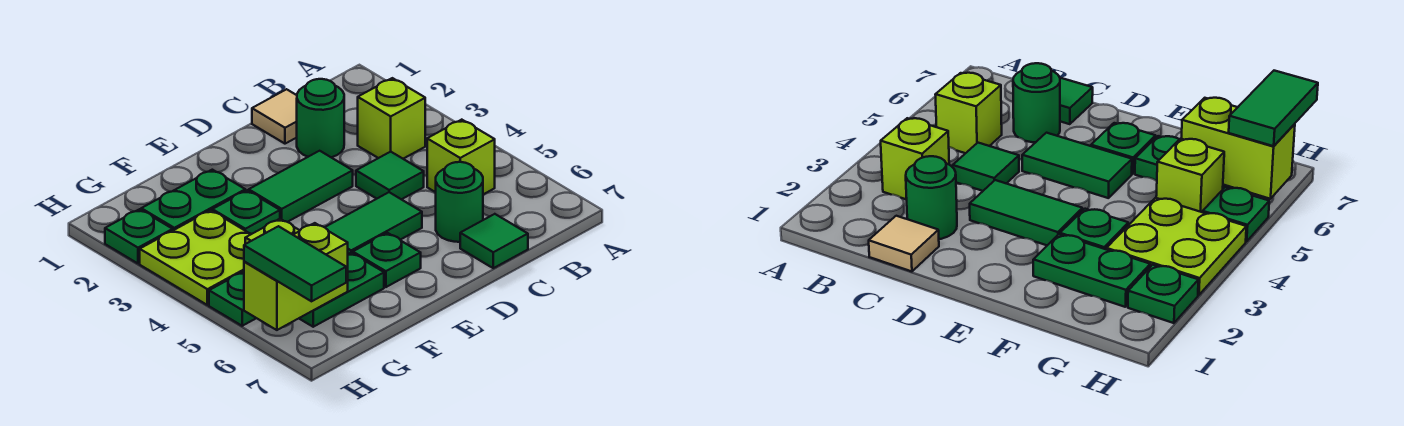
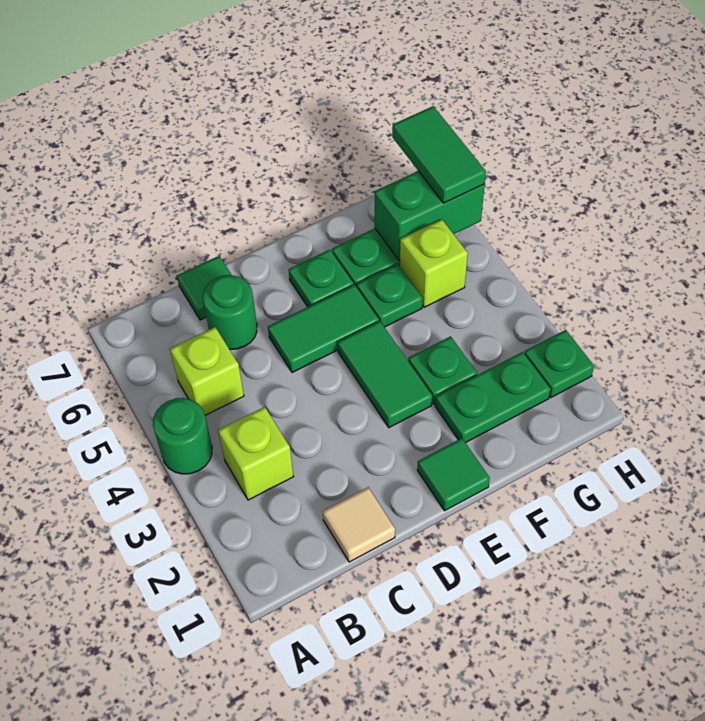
green 1x1 round brick [297,79,344,157] -> green 1x1 round brick moved to [153,398,212,474]
green 1x1 tile [356,152,424,199] -> green 1x1 tile moved to [417,438,490,511]
green 1x2 tile [249,151,353,222] -> green 1x2 tile turned to [338,321,432,428]
lime 2x2 plate [140,210,251,305] -> none
lime 1x2 brick [244,223,348,330] -> green 1x2 brick [375,171,485,261]
green 1x1 plate [209,272,256,326] -> green 1x1 plate moved to [357,264,423,327]

